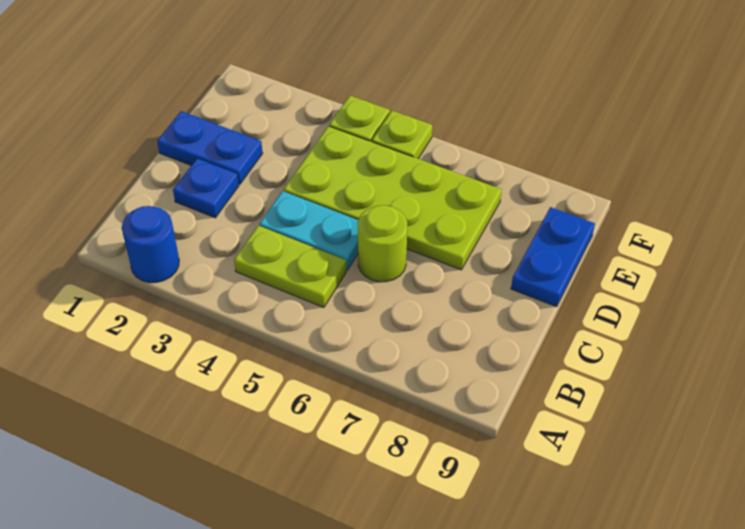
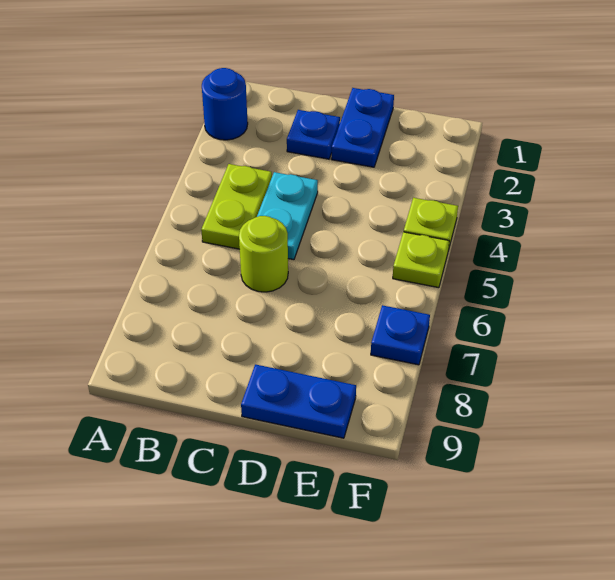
lime 2x4 plate [284,126,502,270] -> none
none -> blue 1x1 plate [371,305,430,365]

